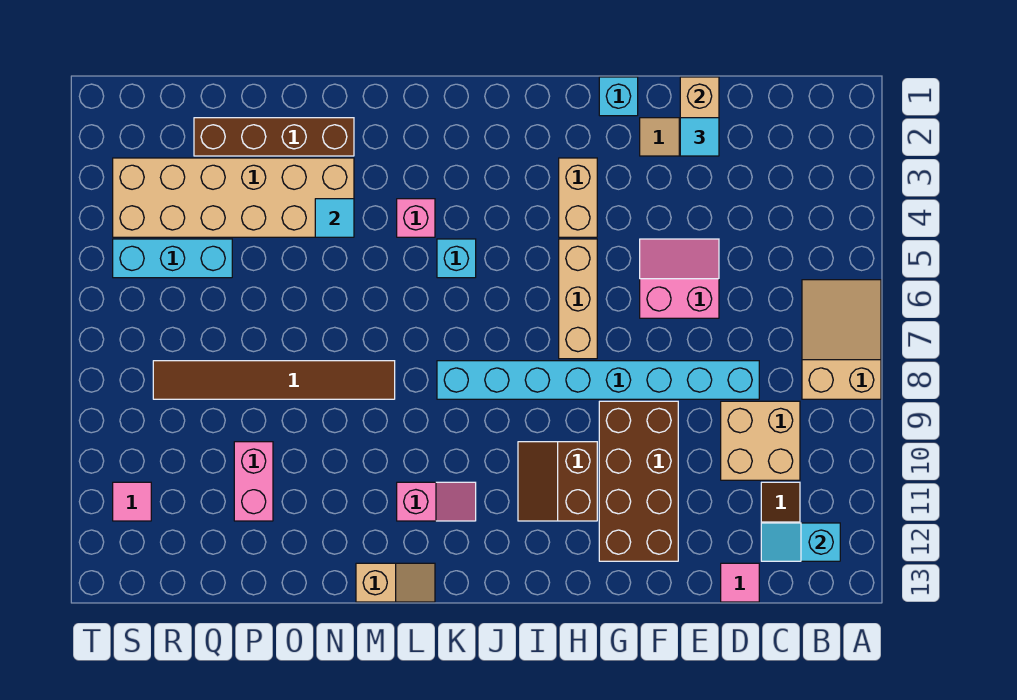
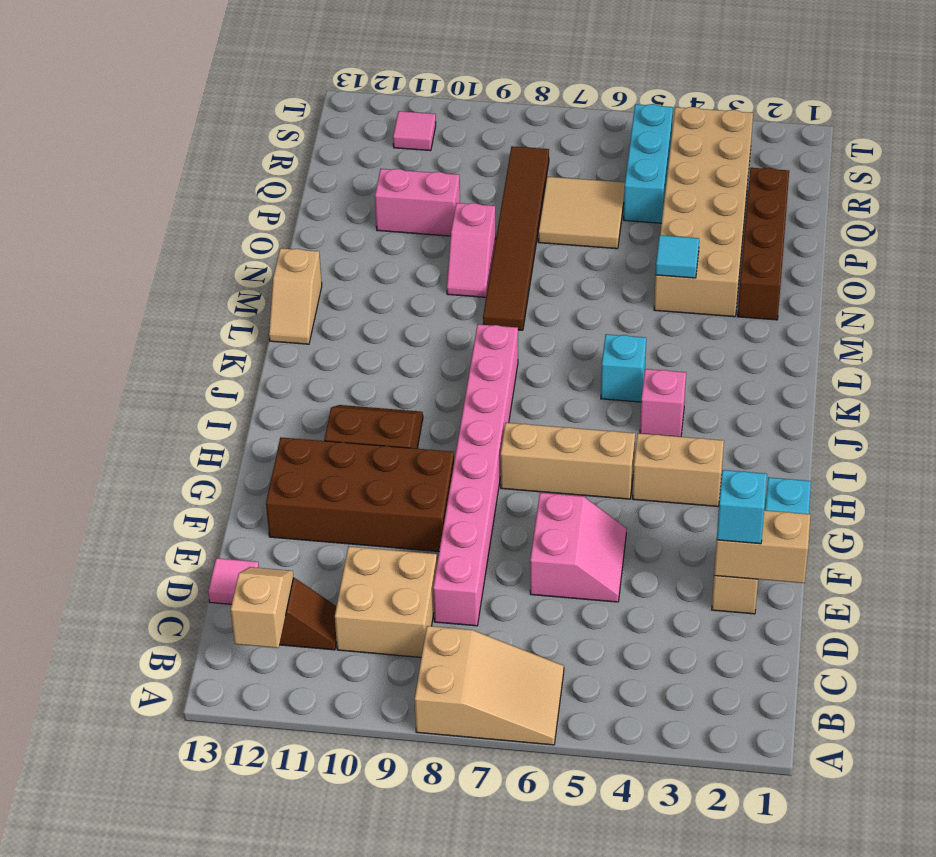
cyan 1x2 slope [761,523,840,561] -> tan 1x2 slope [231,567,293,648]
cyan 1x8 brick [437,361,759,399] -> pink 1x8 brick [433,324,518,626]
cyan 1x1 tile [680,118,719,156] -> cyan 1x1 brick [717,470,767,544]
pink 1x2 slope [397,482,476,521] -> pink 1x2 slope moved to [447,203,496,297]
pink 1x1 brick [397,199,435,237] -> pink 1x1 brick moved to [640,369,686,437]
none -> tan 2x2 tile [538,177,625,249]

